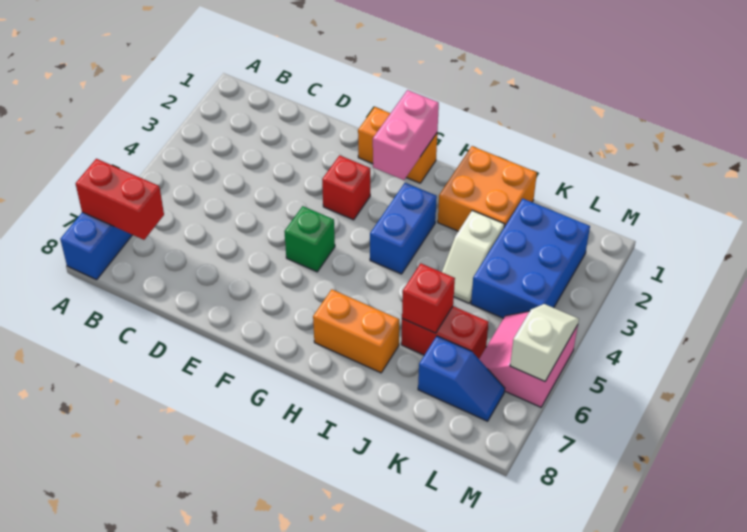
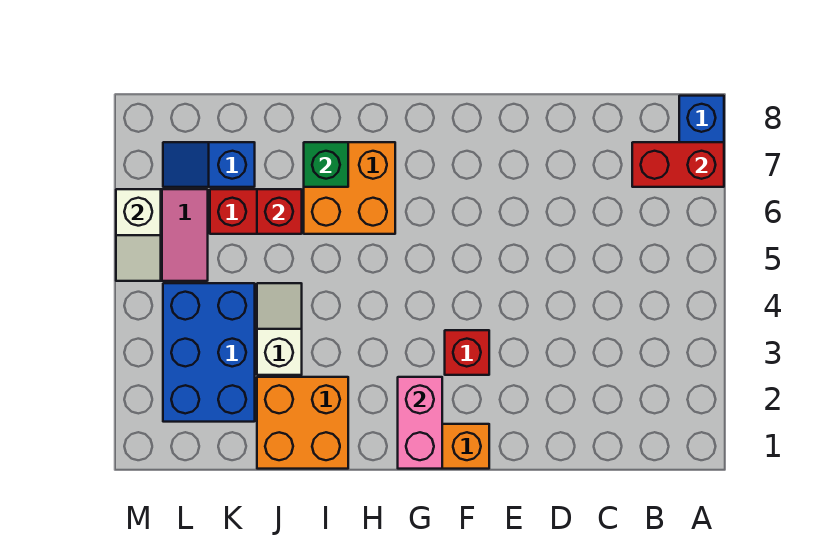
green 1x1 brick [284,206,335,272] -> green 1x1 brick moved to [304,142,348,187]
blue 1x2 brick [370,183,437,274] -> none
orange 1x2 brick [313,289,399,373] -> orange 2x2 brick [304,142,395,234]

